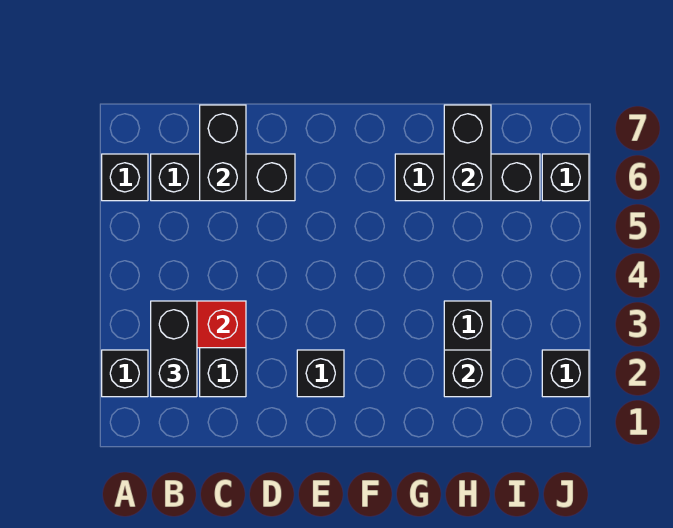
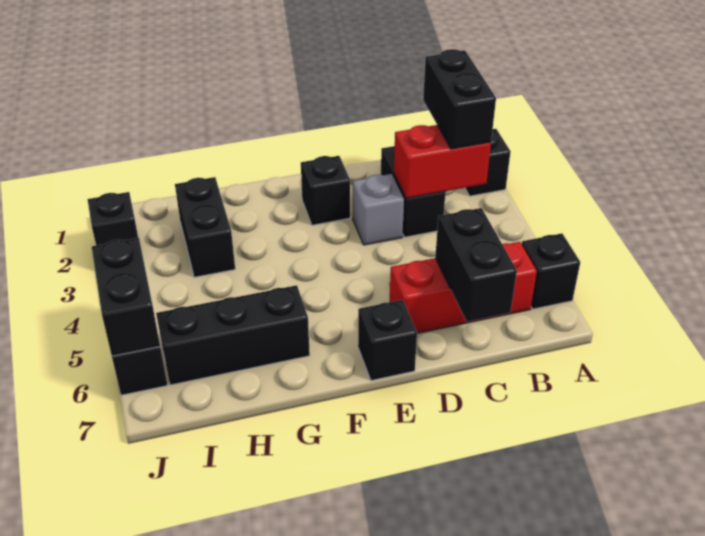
black 1x3 brick [151,154,295,201] -> red 1x3 brick [390,242,537,333]
none -> grey 1x1 brick [353,174,404,245]
black 1x1 brick [444,350,491,397] -> black 1x1 brick moved to [358,300,417,381]
black 1x2 brick [444,105,491,201] -> black 1x2 brick moved to [92,238,160,356]

